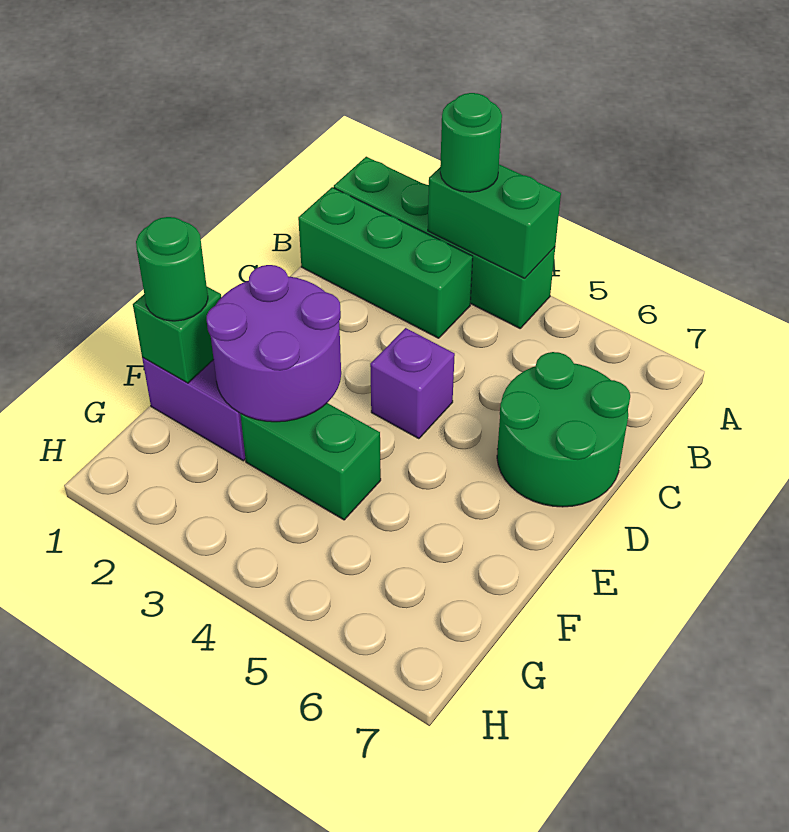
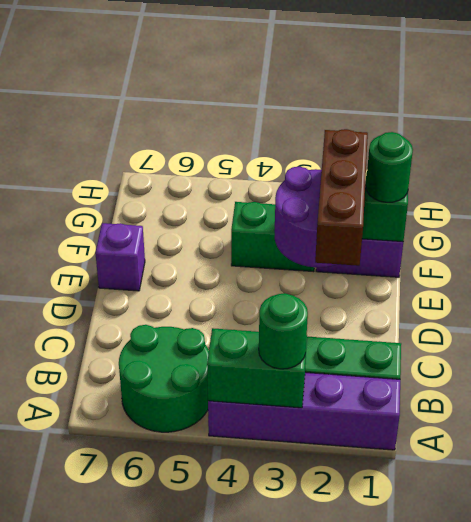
green 1x4 brick [334,157,555,328] -> purple 1x4 brick [208,373,400,450]
green 2x2 round brick [497,352,630,507] -> green 2x2 round brick moved to [119,325,209,432]
none -> brown 1x3 brick [315,129,368,266]
purple 1x1 brick [370,328,455,439] -> purple 1x1 brick moved to [95,223,145,291]

